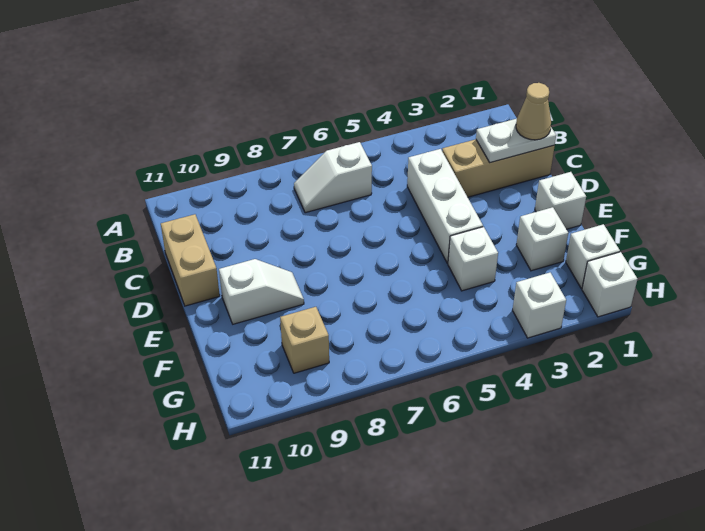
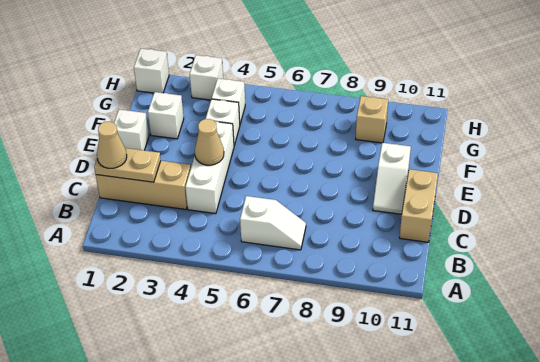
white 1x2 plate [476,119,556,163] -> tan 1x2 plate [94,148,161,182]
none -> tan 1x1 cone [195,119,224,165]
white 1x2 slope [219,259,304,324] -> white 1x2 slope turned to [373,143,411,214]
white 1x1 brick [566,224,620,288] -> white 1x1 brick moved to [212,79,245,124]

